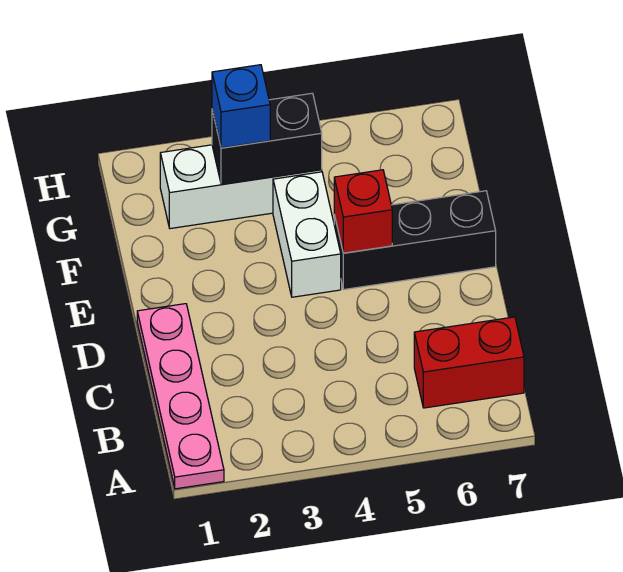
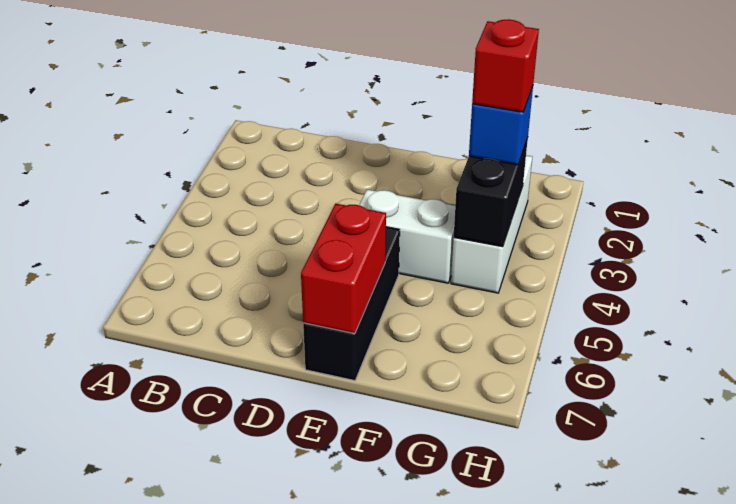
pink 1x4 plate [137,304,224,489] -> none
red 1x2 brick [414,317,524,408] -> red 1x2 brick moved to [301,204,386,334]
red 1x1 brick [334,170,392,253] -> red 1x1 brick moved to [472,19,539,112]

